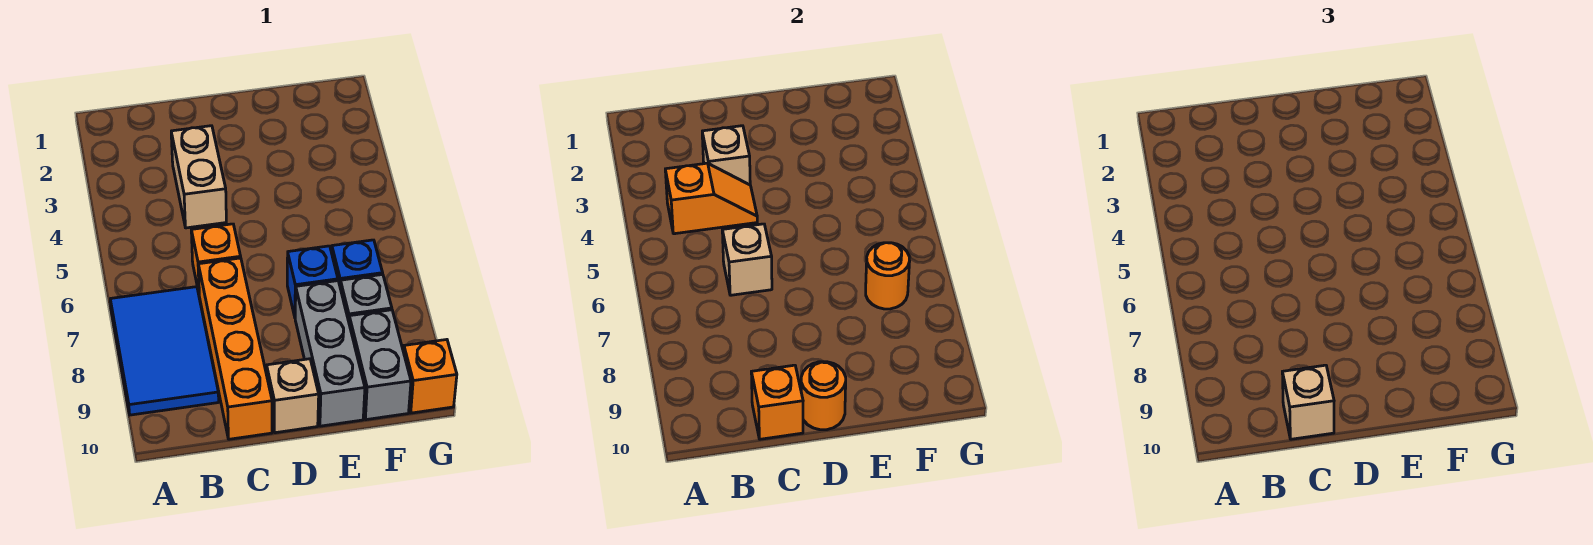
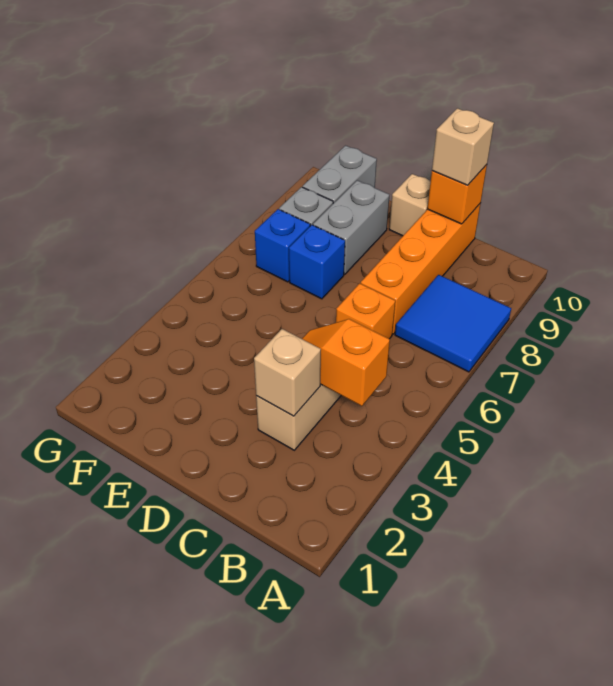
blue 2x3 tile [110,287,219,415] -> blue 2x2 tile [395,275,511,372]
tan 1x1 brick [722,224,772,295] -> none
orange 1x1 round brick [801,362,846,430] -> none
grey 1x3 brick [295,281,365,426] -> grey 1x2 brick [313,180,389,275]
orange 1x1 round brick [866,243,910,309] -> none
orange 1x1 brick [404,340,457,413] -> none

